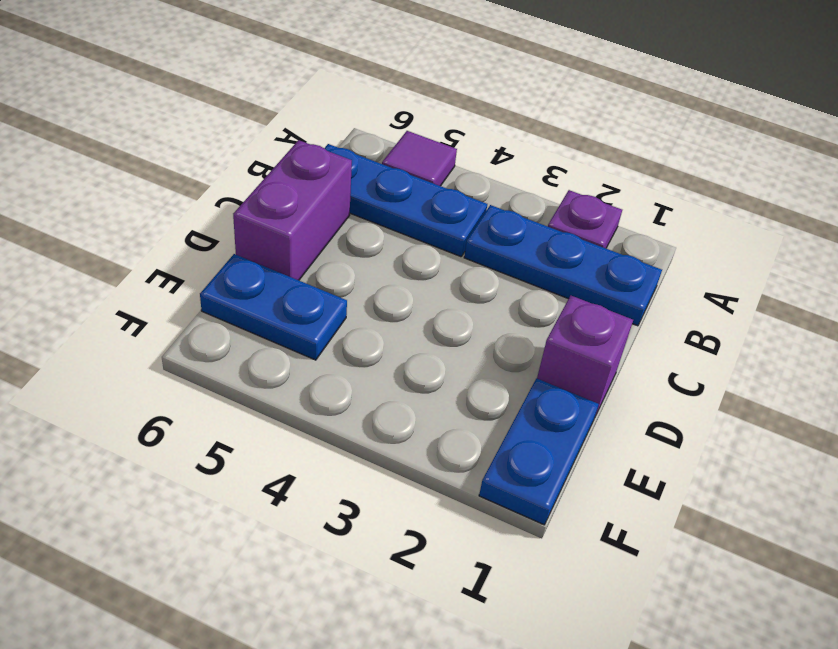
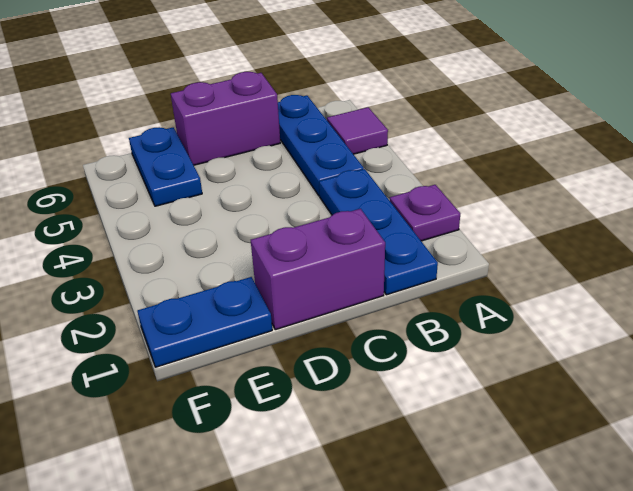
purple 1x1 brick [537,296,633,416] -> purple 1x2 brick [251,209,385,330]

